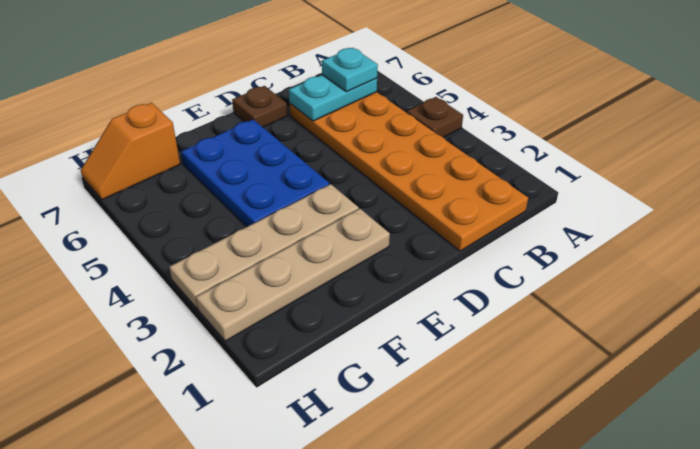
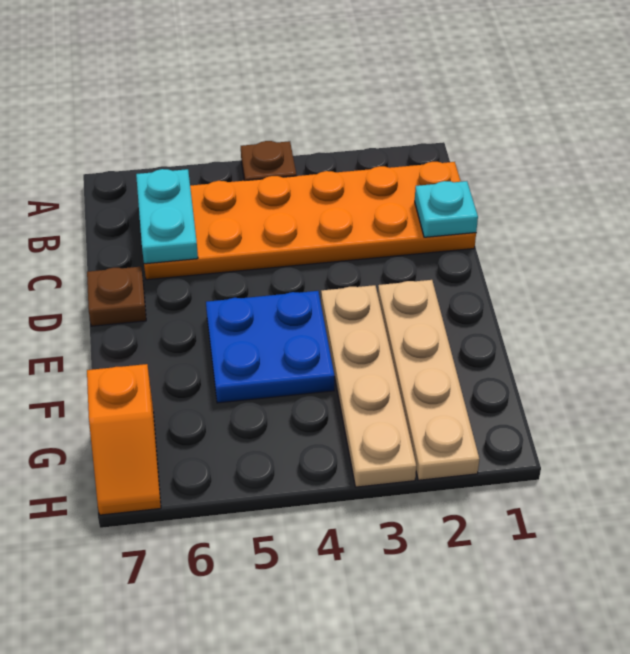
cyan 1x1 plate [322,48,378,92] -> cyan 1x1 plate moved to [415,181,478,237]
blue 2x3 plate [181,119,330,227] -> blue 2x2 plate [206,291,334,403]

